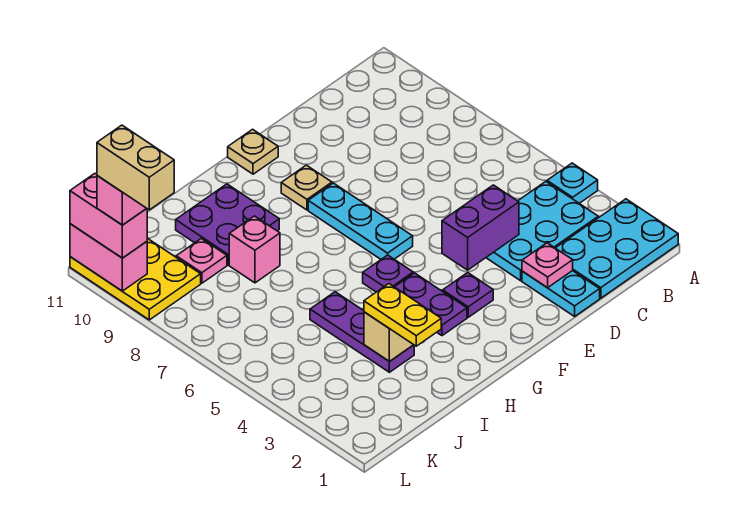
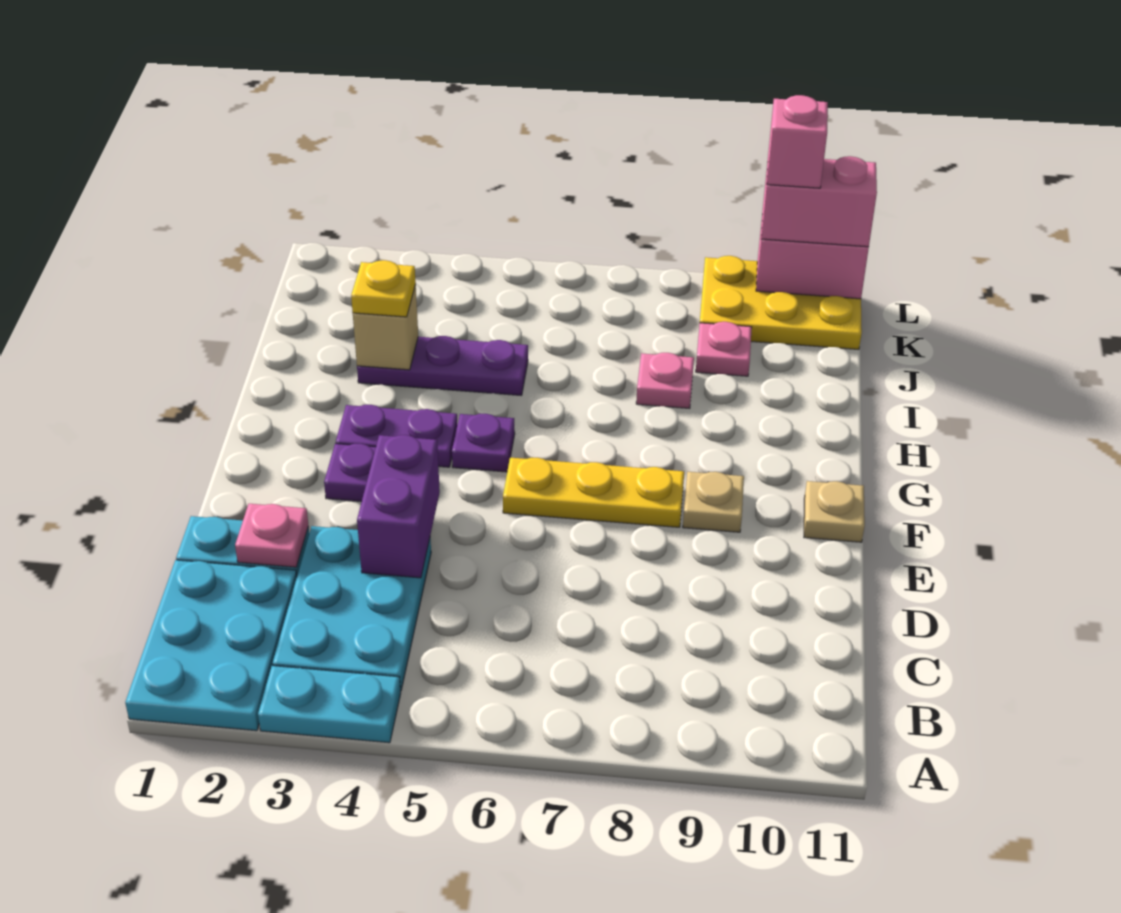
cyan 1x1 plate [547,163,598,203] -> cyan 1x2 plate [258,666,401,743]
cyan 1x3 plate [308,183,413,259] -> yellow 1x3 plate [503,458,684,527]
purple 2x2 plate [176,184,279,265] -> none
yellow 1x2 plate [364,284,441,346] -> yellow 1x1 plate [351,260,416,317]
pink 1x1 brick [229,216,280,283] -> pink 1x1 plate [636,353,694,408]
tan 1x2 brick [97,125,174,210] -> none

